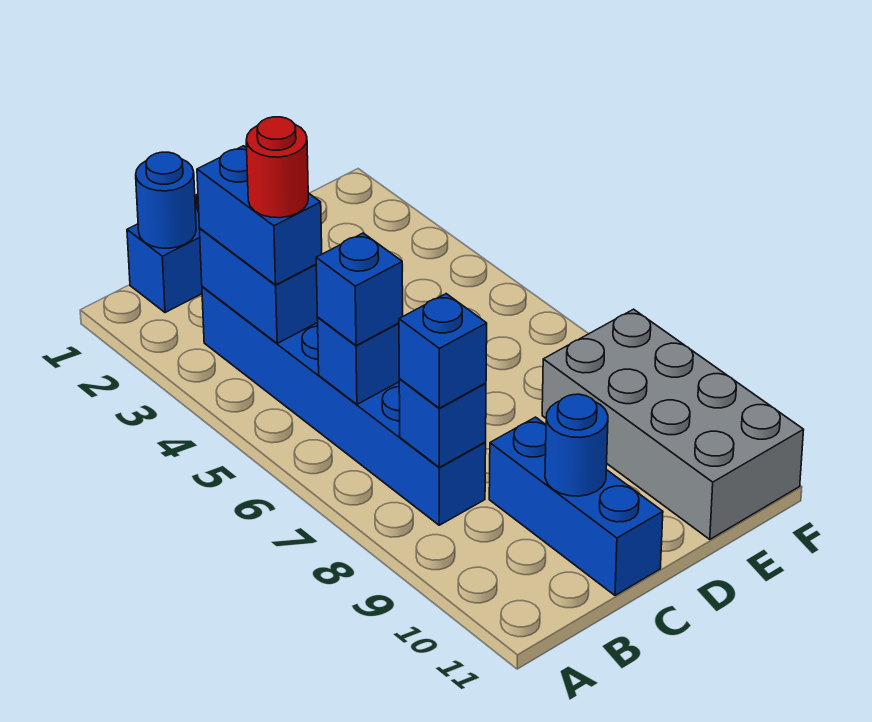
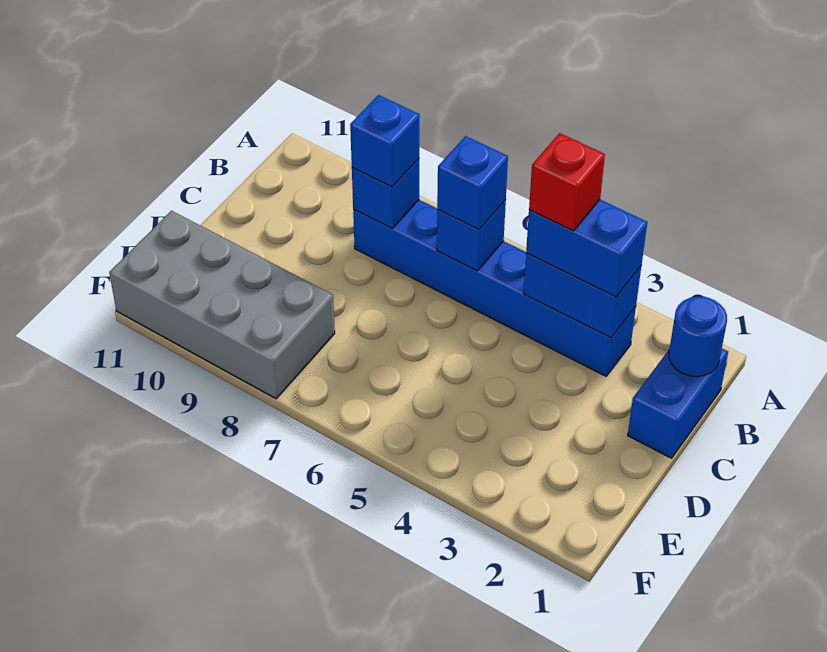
red 1x1 round brick [246,117,308,218] -> red 1x1 brick [529,133,605,231]
blue 1x3 brick [489,417,663,595] -> none
blue 1x1 round brick [545,394,608,496] -> none

